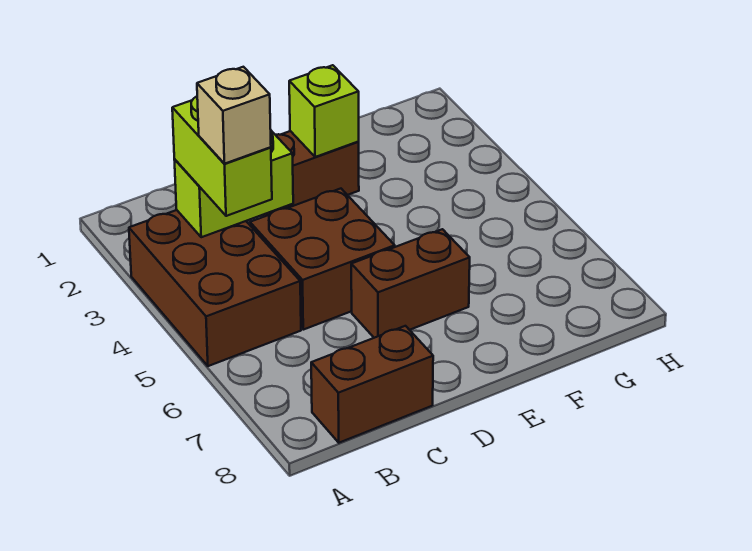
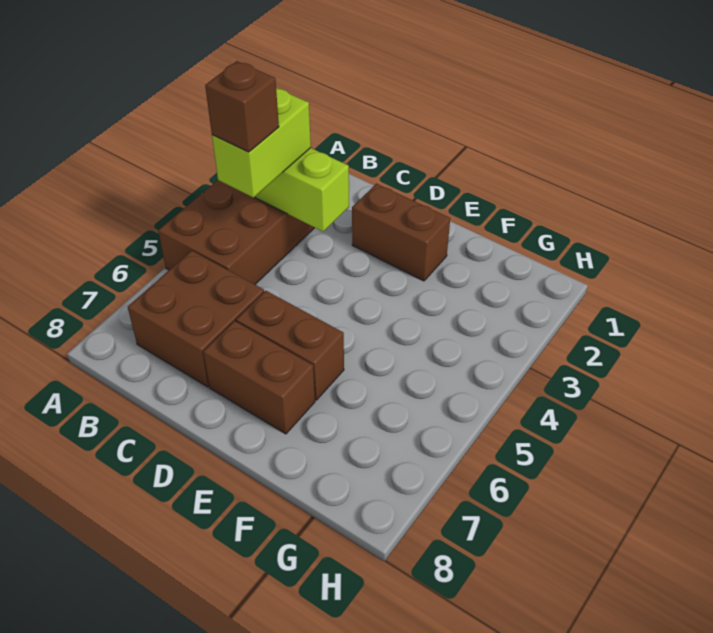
tan 1x1 brick [197,67,271,164] -> brown 1x1 brick [205,61,279,152]
brown 1x2 brick [311,326,433,443] -> brown 1x2 brick moved to [203,321,315,434]
brown 2x2 brick [250,189,395,330] -> brown 2x2 brick moved to [128,251,264,387]
lime 1x1 brick [289,65,359,157] -> none

